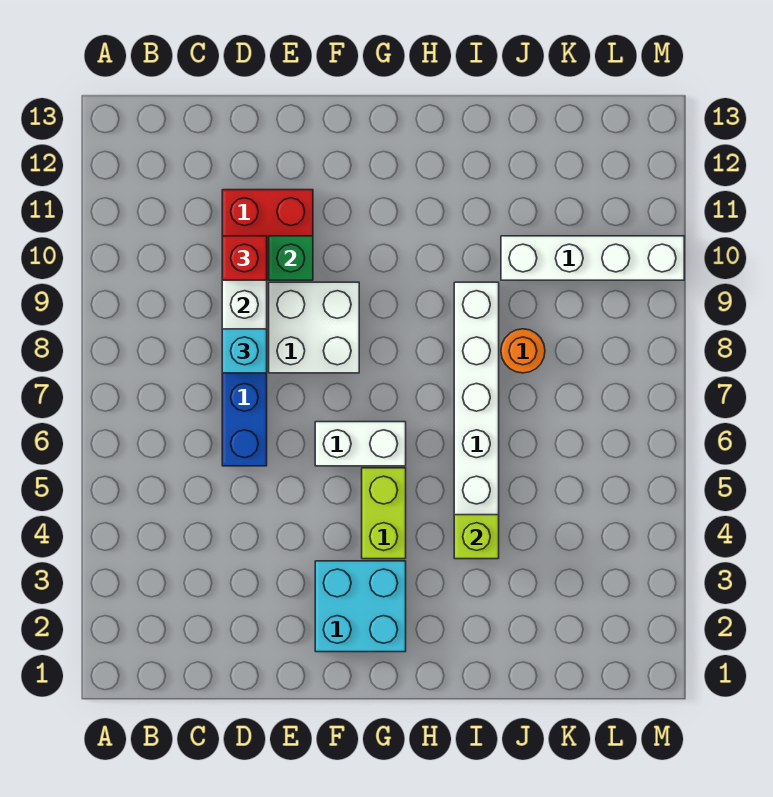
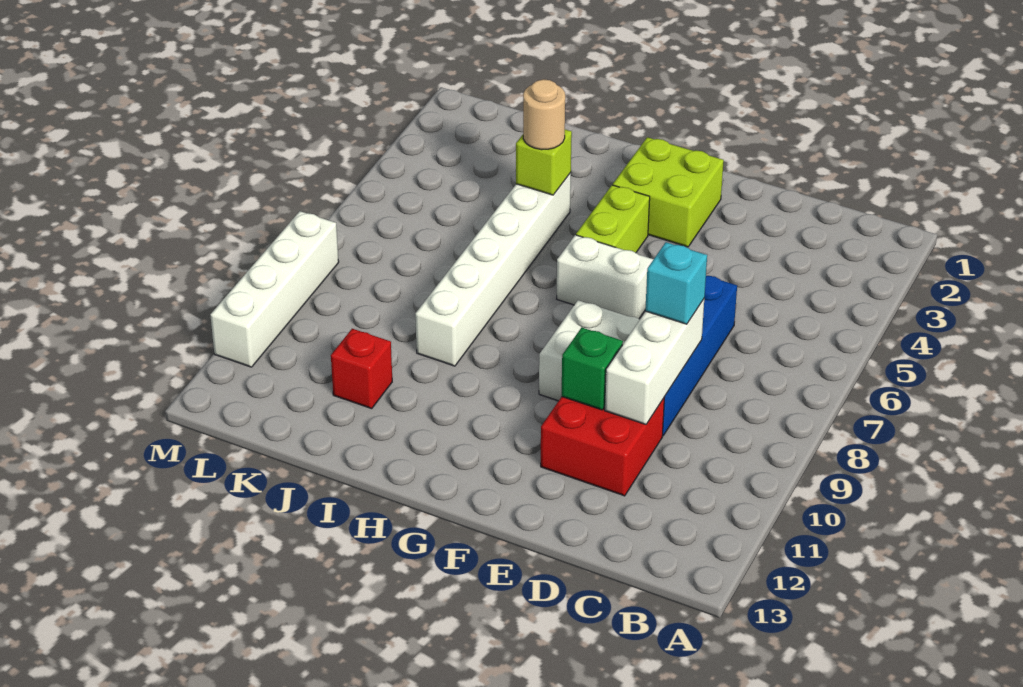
red 1x1 brick [222,236,267,280] -> red 1x1 brick moved to [331,329,392,409]
cyan 2x2 brick [315,561,406,652] -> lime 2x2 brick [613,137,724,247]
none -> tan 1x1 round brick [523,79,565,150]
orange 1x1 round brick [501,329,545,373] -> none
white 1x4 brick [501,236,684,280] -> white 1x4 brick turned to [210,211,339,367]

